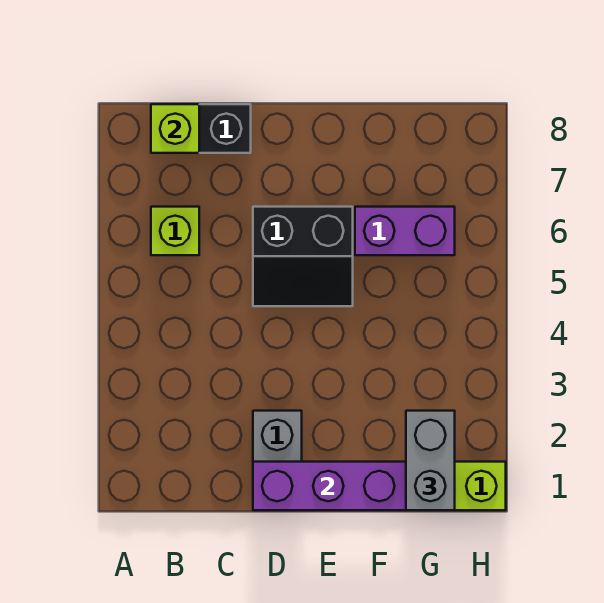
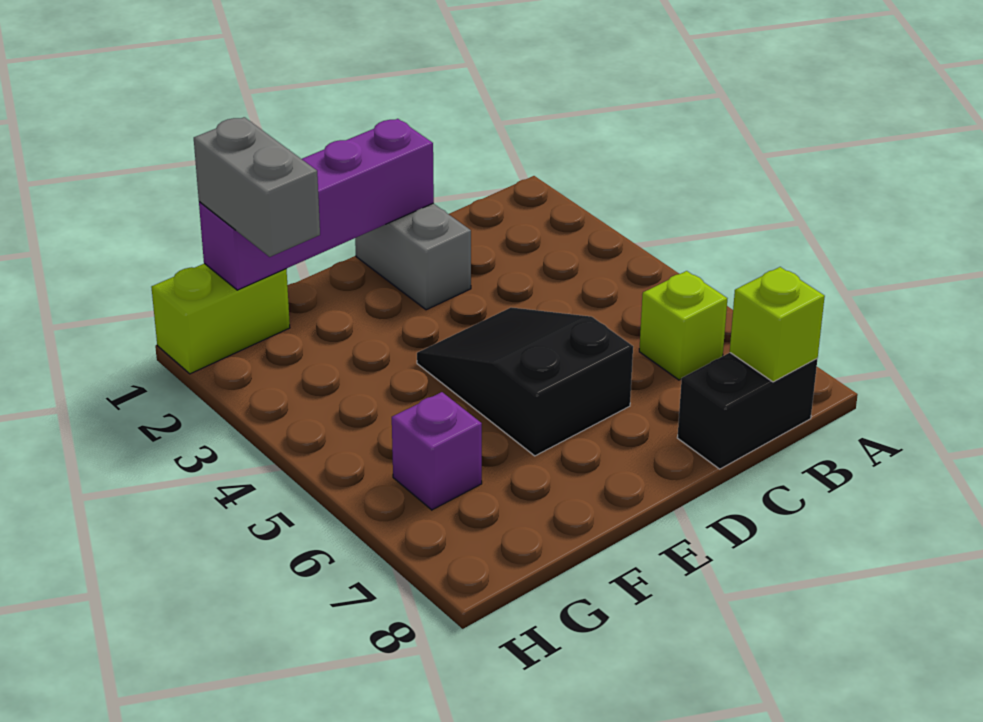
black 2x2 slope [253,207,353,306] -> black 2x3 slope [417,307,633,456]
purple 1x2 brick [355,207,455,255] -> purple 1x1 brick [392,392,482,510]

